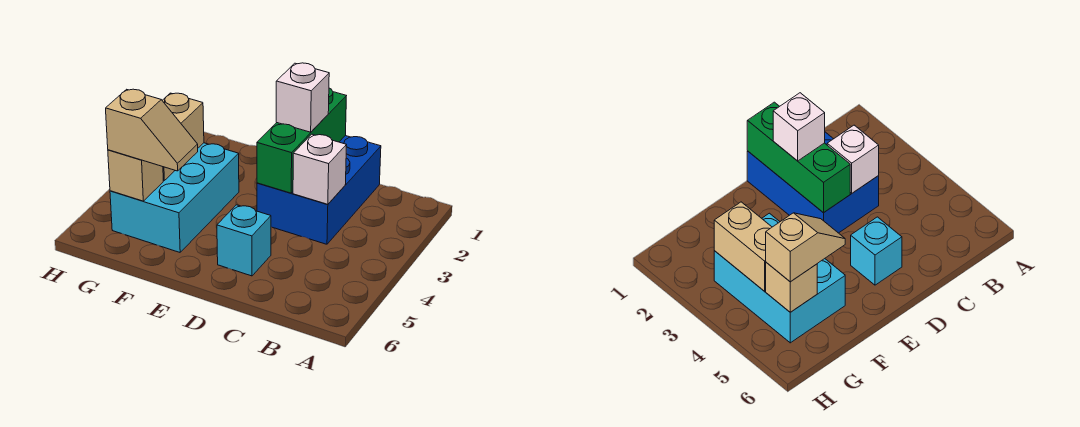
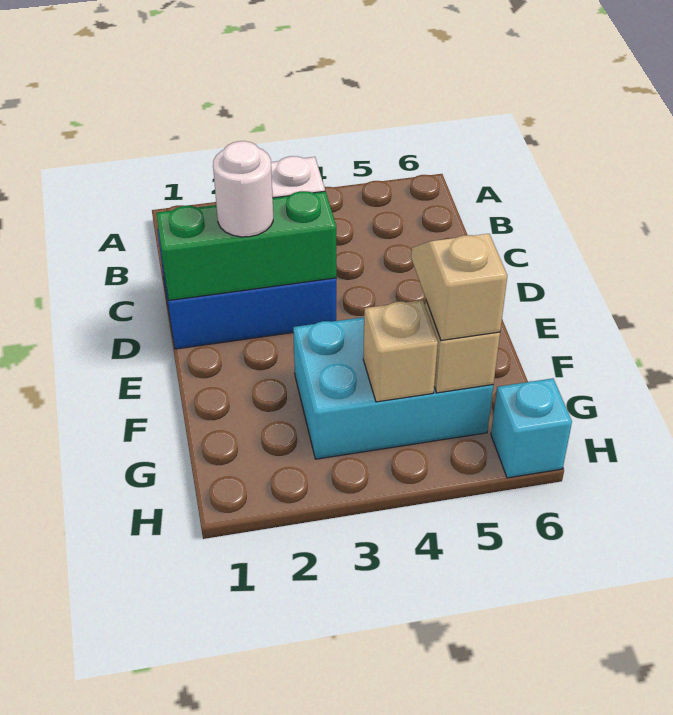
white 1x1 brick [276,63,329,132] -> white 1x1 round brick [213,141,273,237]
cyan 1x1 brick [217,205,271,276] -> cyan 1x1 brick moved to [491,378,572,478]
tan 1x2 brick [162,93,204,180] -> tan 1x1 brick [363,300,438,402]

